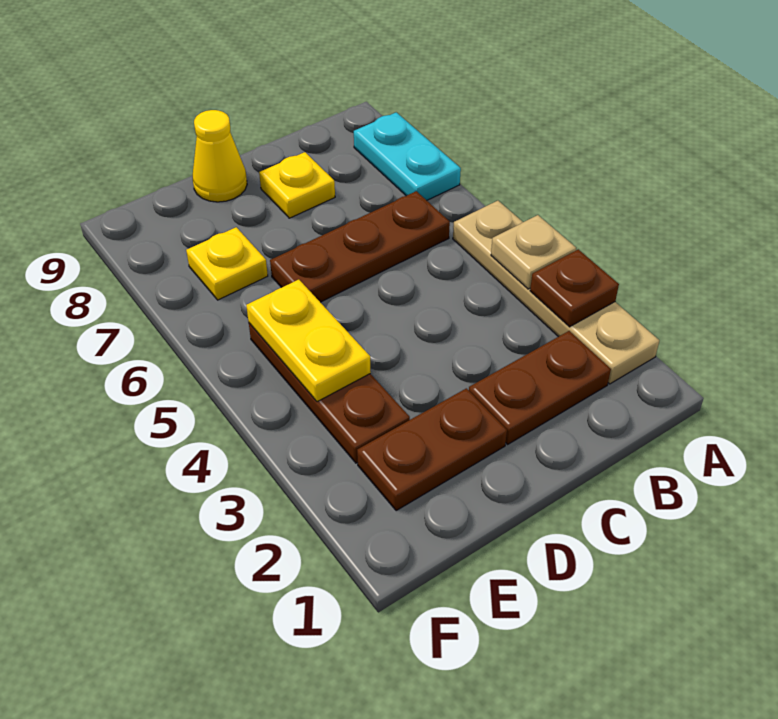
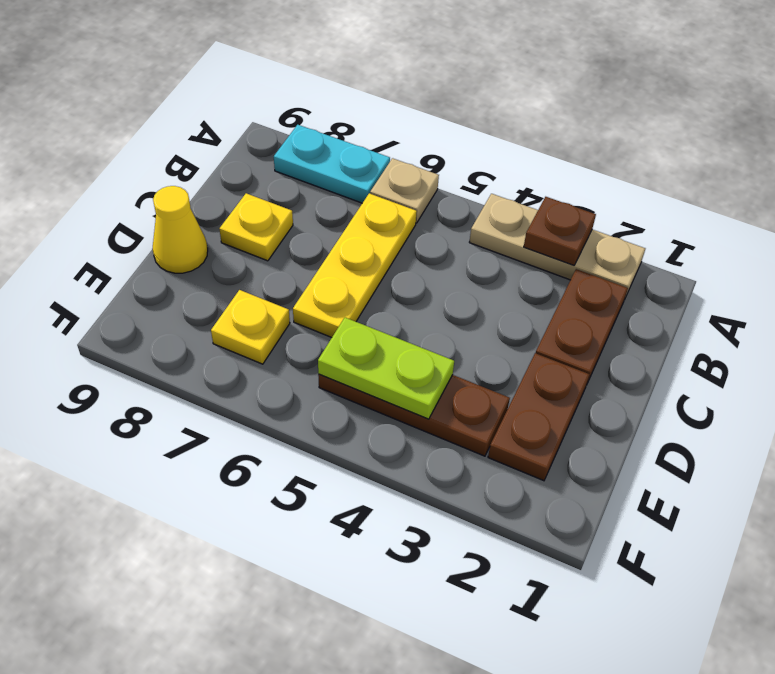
tan 1x4 plate [453,201,659,384] -> tan 1x3 plate [469,194,645,296]
tan 1x1 plate [491,215,576,289] -> tan 1x1 plate moved to [370,158,439,223]
brown 1x3 plate [270,191,450,302] -> yellow 1x3 plate [293,193,417,337]
yellow 1x2 plate [246,280,371,402] -> lime 1x2 plate [318,318,454,419]

